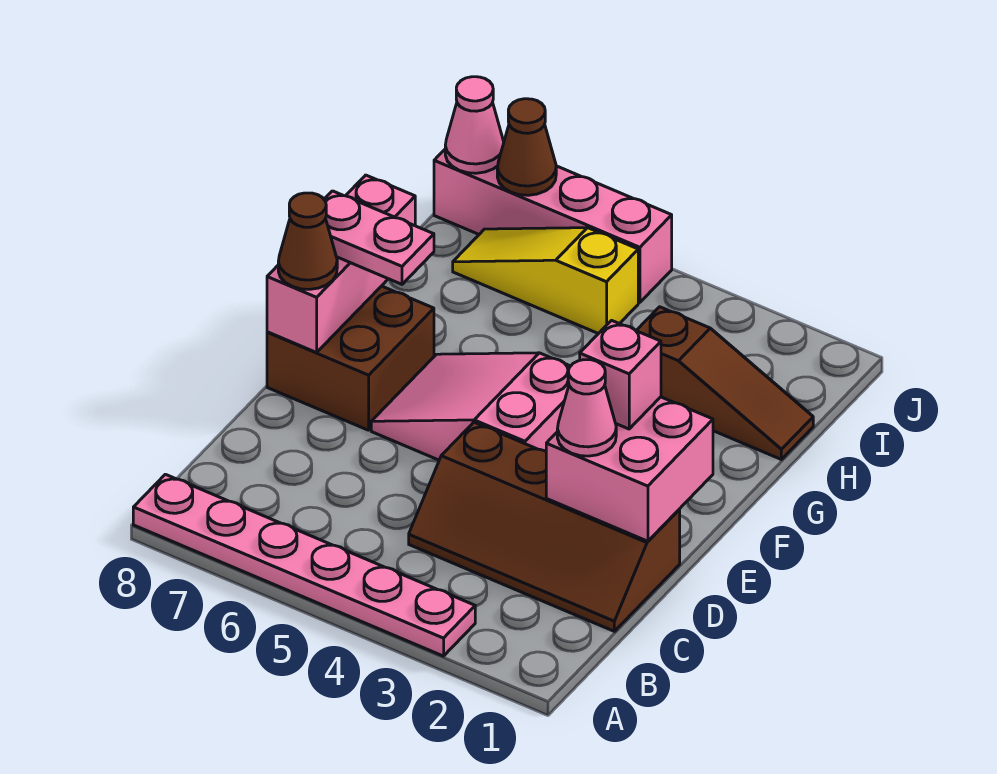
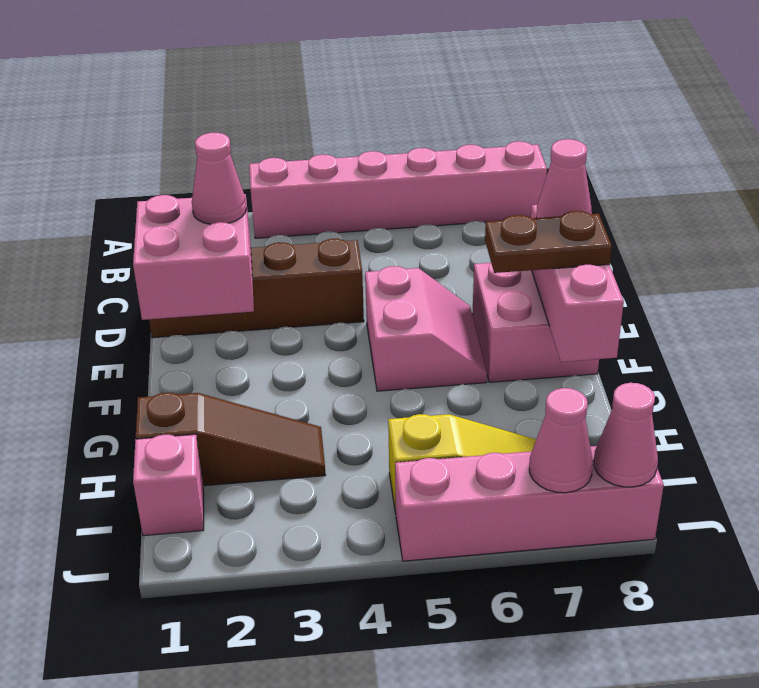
pink 1x6 plate [133,474,475,656] -> pink 1x6 brick [249,141,547,238]
pink 1x1 brick [580,320,661,429] -> pink 1x1 brick moved to [133,434,204,536]
pink 2x3 slope [371,353,570,460] -> pink 2x2 slope [365,266,487,391]
brown 2x2 brick [267,286,434,430] -> pink 2x2 brick [472,263,599,382]
brown 1x1 cone [278,193,337,289] -> pink 1x1 cone [537,139,592,218]
pink 1x2 plate [324,191,434,284] -> brown 1x2 plate [485,211,612,273]
brown 1x3 slope [636,307,813,459] -> brown 1x3 slope turned to [136,393,325,486]
brown 1x1 cone [497,99,556,195] -> pink 1x1 cone [529,388,593,493]

